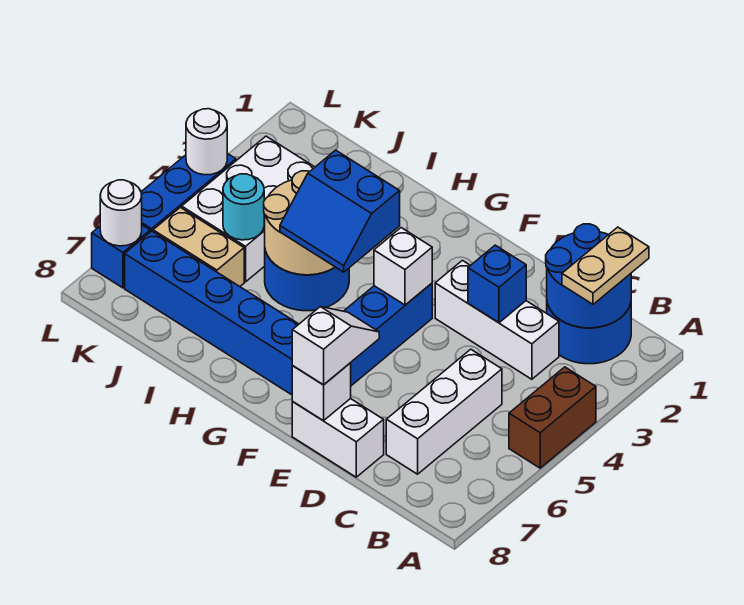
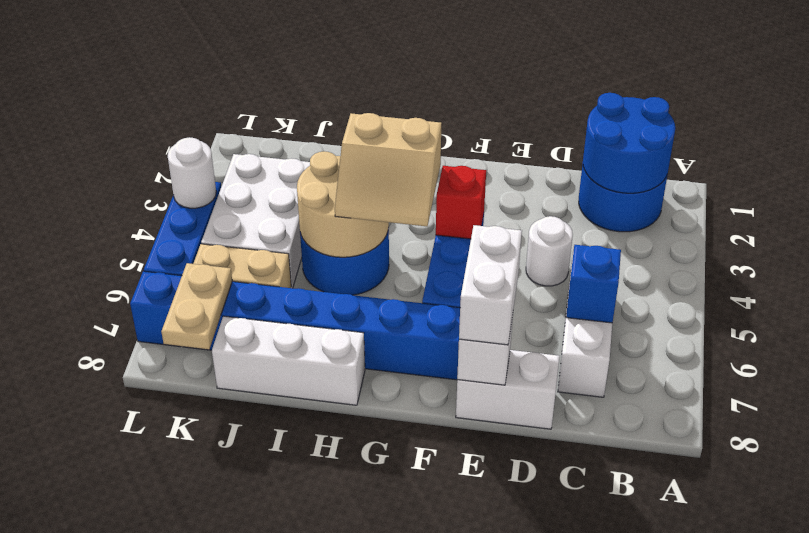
brown 1x2 brick [509,367,596,468] -> none
tan 1x2 plate [562,227,649,304] -> tan 1x2 plate moved to [161,263,232,350]
white 1x3 brick [435,260,559,379] -> white 1x3 brick moved to [212,316,365,405]
blue 1x1 brick [468,245,526,323] -> blue 1x1 brick moved to [566,245,621,323]
white 1x2 slope [292,307,379,385] -> white 1x2 brick [459,225,522,345]
white 1x1 brick [374,228,432,305] -> red 1x1 brick [436,166,486,239]
blue 2x2 slope [280,150,400,272] -> tan 2x2 slope [335,113,441,226]
cyan 1x1 round brick [223,174,264,240] -> none
white 1x1 round brick [100,180,142,246] -> white 1x1 round brick moved to [526,216,573,286]

